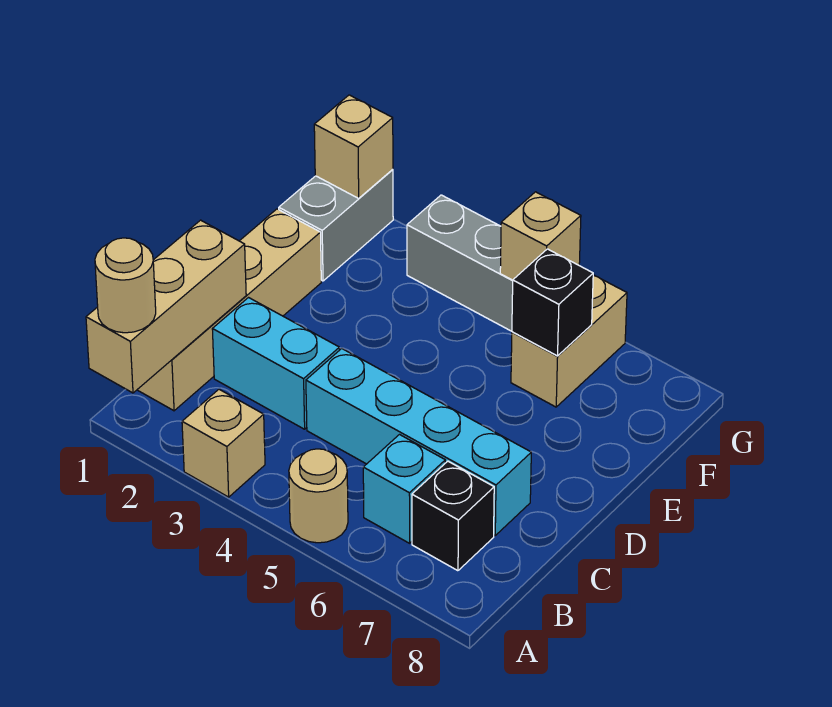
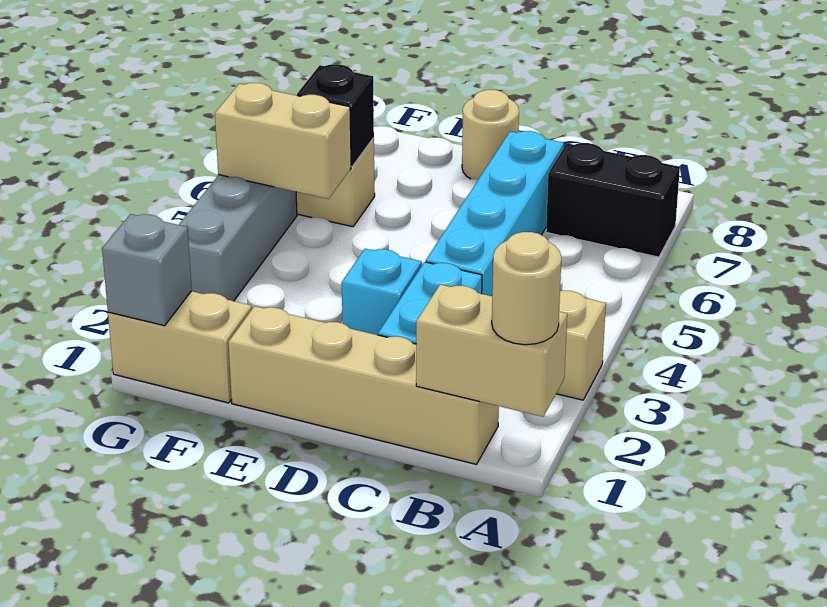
tan 1x3 brick [86,220,246,393] -> tan 1x2 brick [416,285,567,417]
tan 1x1 round brick [289,449,348,543] -> tan 1x1 round brick moved to [462,90,519,180]
cyan 1x1 brick [363,435,445,543] -> cyan 1x1 brick moved to [342,249,422,335]
black 1x1 brick [412,461,494,571] -> black 1x2 brick [546,143,680,257]
grey 1x2 brick [279,170,393,281] -> tan 1x2 brick [108,291,252,403]
tan 1x1 brick [314,95,393,198] -> grey 1x1 brick [102,214,192,326]
tan 1x1 brick [500,192,581,280] -> tan 1x2 brick [215,83,351,199]

